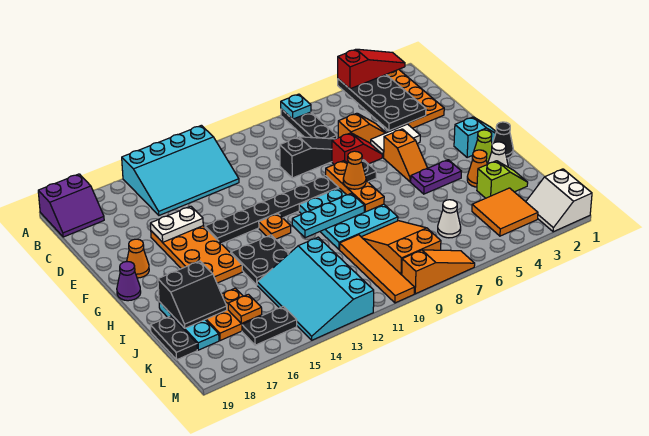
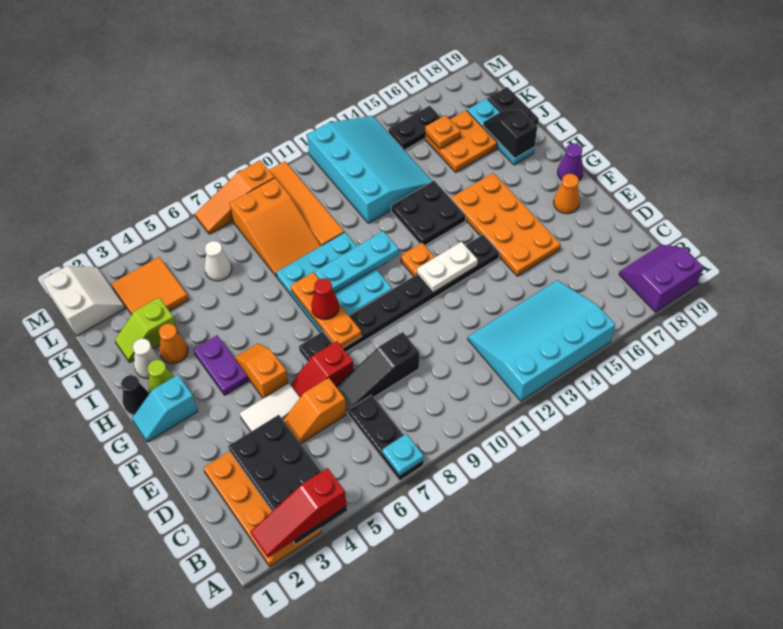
white 1x2 plate [150,206,203,242] -> white 1x2 plate moved to [417,242,478,293]
orange 1x1 cone [343,151,366,189] -> red 1x1 cone [311,278,339,319]
purple 1x2 plate [411,160,461,194] -> purple 1x2 plate turned to [194,335,248,395]
black 2x2 slope [158,261,227,328] -> black 1x2 slope [483,110,537,158]

